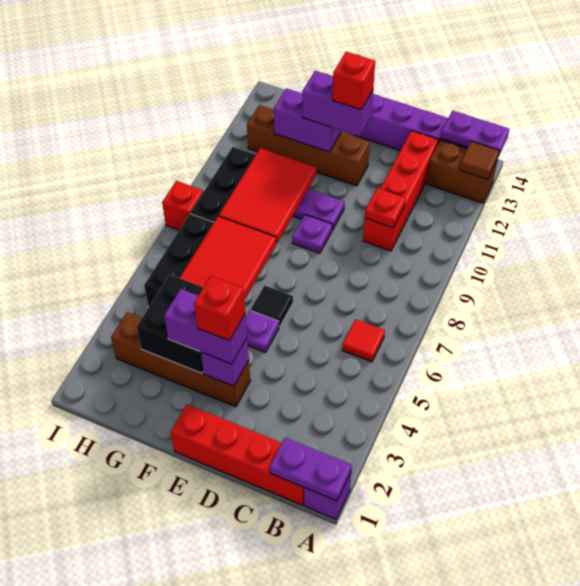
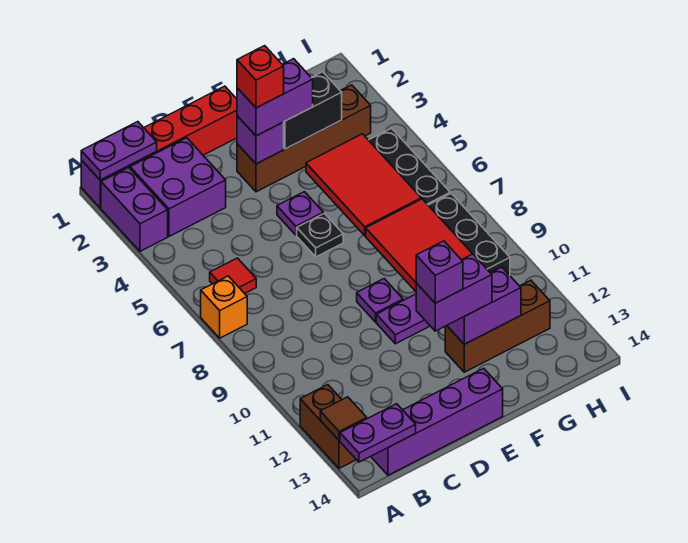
none -> purple 1x2 brick [101,167,168,251]
none -> orange 1x1 brick [201,276,247,338]
brown 1x2 brick [427,140,497,203] -> brown 1x2 brick turned to [300,385,356,469]
none -> purple 2x2 brick [130,138,226,236]
red 1x4 brick [363,131,439,251] -> none
red 1x1 plate [365,188,406,228] -> none
black 1x1 tile [251,285,293,327] -> black 1x1 plate [297,213,343,257]
brown 1x4 brick [247,105,370,186] -> brown 1x3 brick [445,280,550,372]
red 1x1 brick [332,52,375,110] -> purple 1x1 brick [416,241,463,303]
black 2x2 brick [137,275,203,373] -> black 1x2 brick [284,72,342,149]
red 1x1 brick [162,181,203,230] -> none

